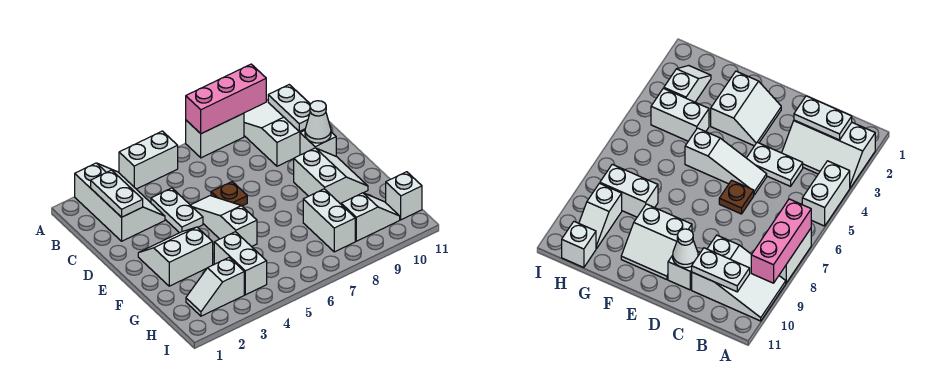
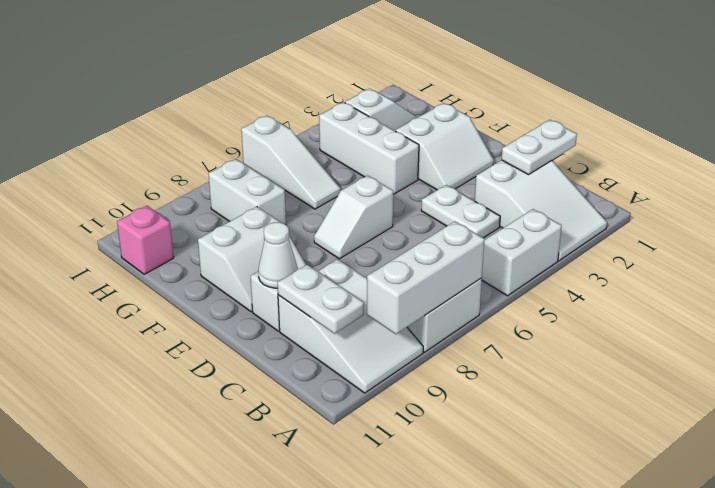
white 2x3 slope [75,163,165,241] -> white 2x3 slope turned to [475,160,607,261]
pink 1x3 brick [186,64,266,134] -> white 1x3 brick [367,222,485,334]
white 1x2 plate [91,170,143,217] -> white 1x2 plate turned to [501,120,577,175]
white 1x3 slope [191,196,257,247] -> white 1x3 slope moved to [241,116,341,209]
brown 1x1 plate [211,182,247,206] -> none
white 2x2 slope [294,148,368,204] -> white 2x2 slope turned to [198,207,306,312]
white 1x2 brick [214,232,267,295] -> white 1x3 brick [319,102,419,194]
white 1x2 slope [341,193,400,241] -> white 1x2 slope moved to [314,175,393,259]
white 1x1 brick [386,172,422,220] -> pink 1x1 brick [117,206,174,274]

